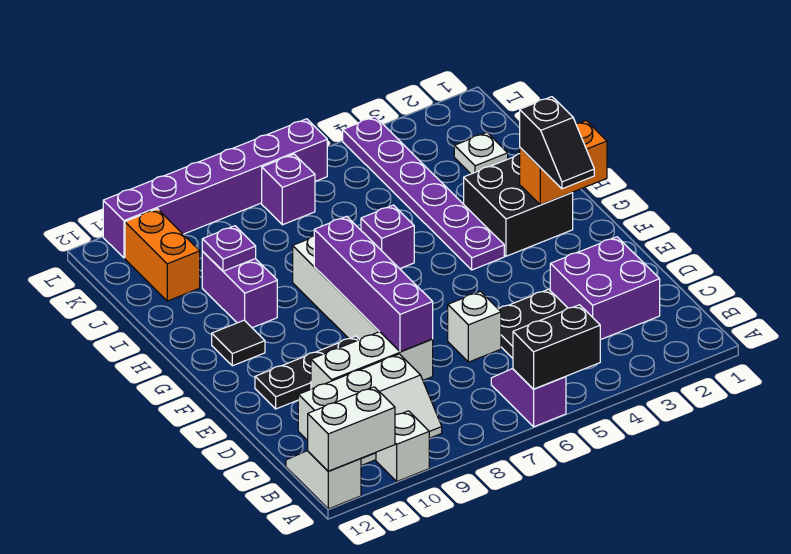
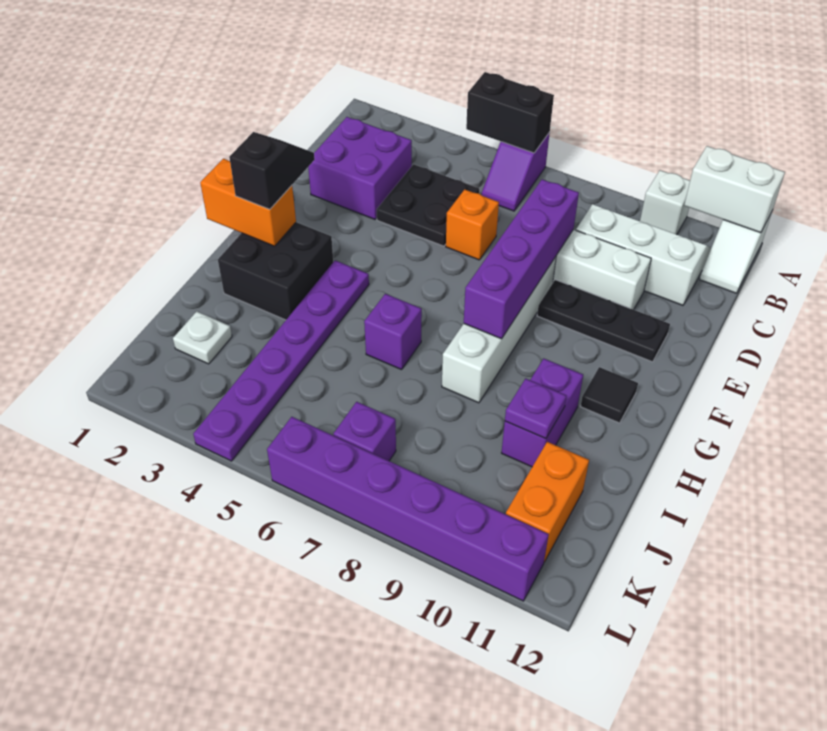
white 1x1 brick [448,291,501,362] -> orange 1x1 brick [446,189,499,260]

